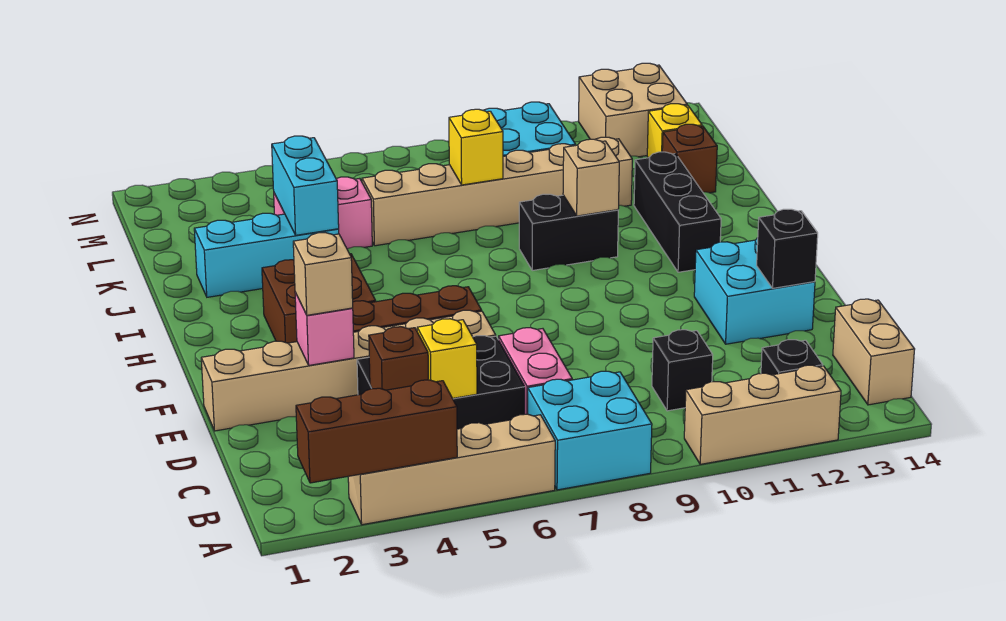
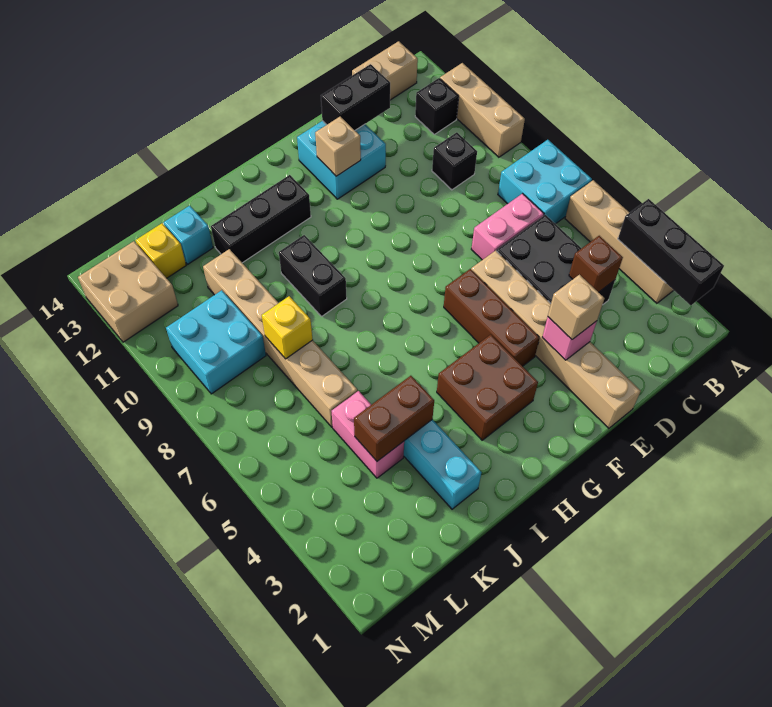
brown 1x3 brick [296,380,457,483] -> black 1x3 brick [618,199,724,305]
yellow 1x1 brick [417,319,477,398] -> none
black 1x1 brick [757,209,818,288] -> black 1x2 brick [321,64,390,130]
tan 1x1 brick [563,139,619,216] -> tan 1x1 brick moved to [315,117,361,176]
cyan 1x2 brick [272,136,339,235] -> brown 1x2 brick [354,376,434,461]
brown 1x1 brick [662,124,717,193] -> cyan 1x1 brick [164,206,213,264]

